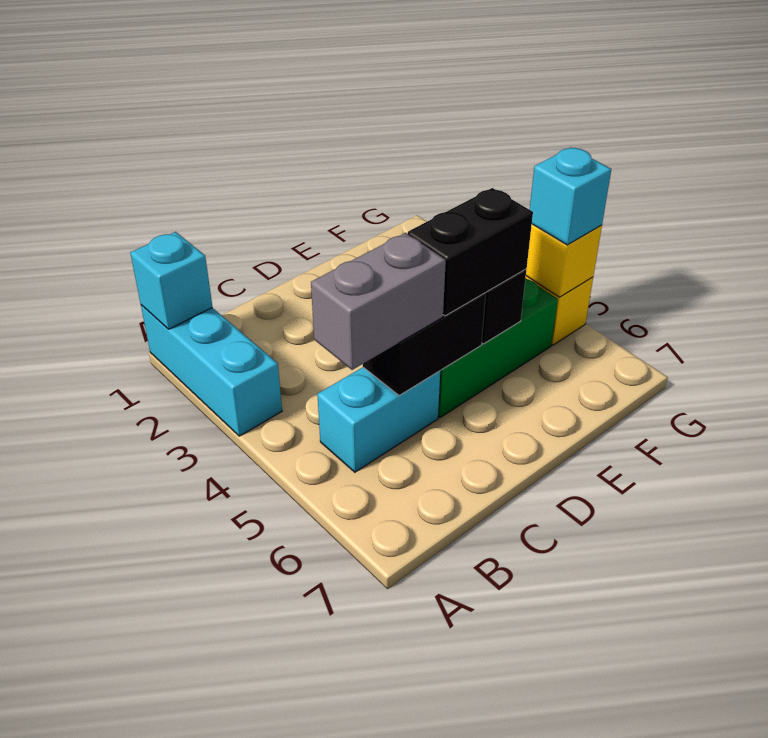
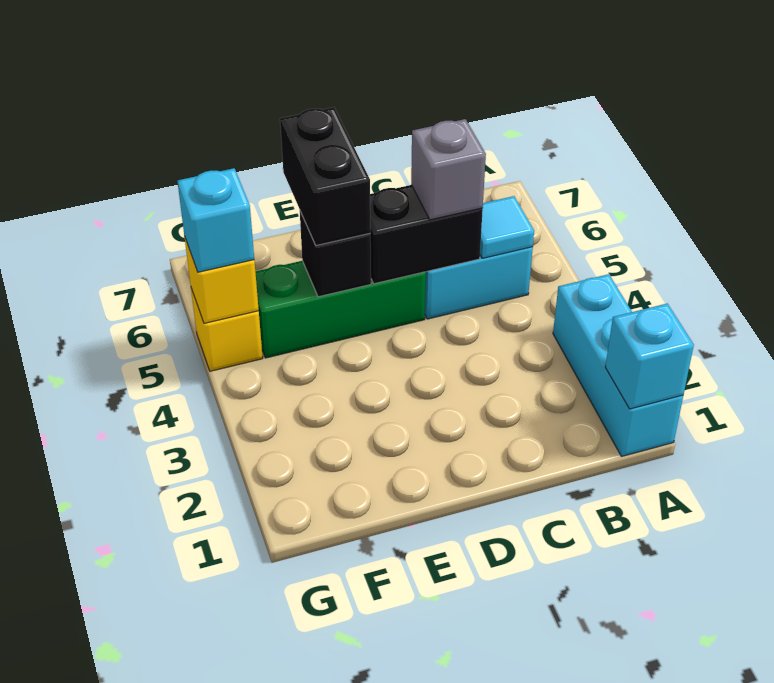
none -> cyan 1x1 tile [480,196,534,258]
grey 1x2 brick [311,233,446,370] -> grey 1x1 brick [411,119,486,220]
black 1x2 brick [408,188,533,316] -> black 1x2 brick turned to [280,107,370,246]

